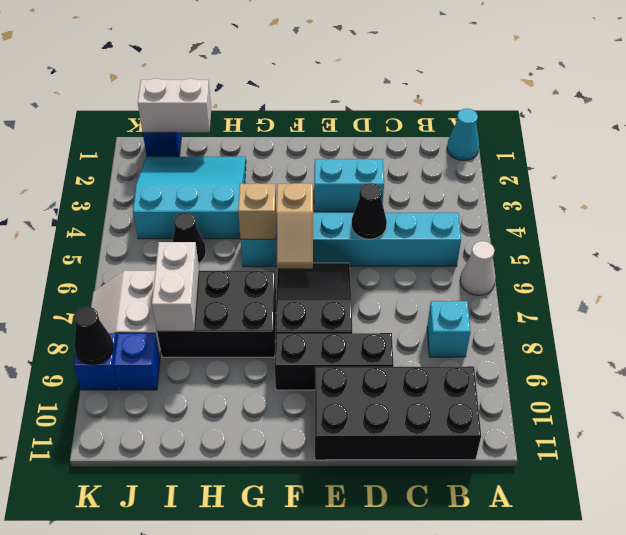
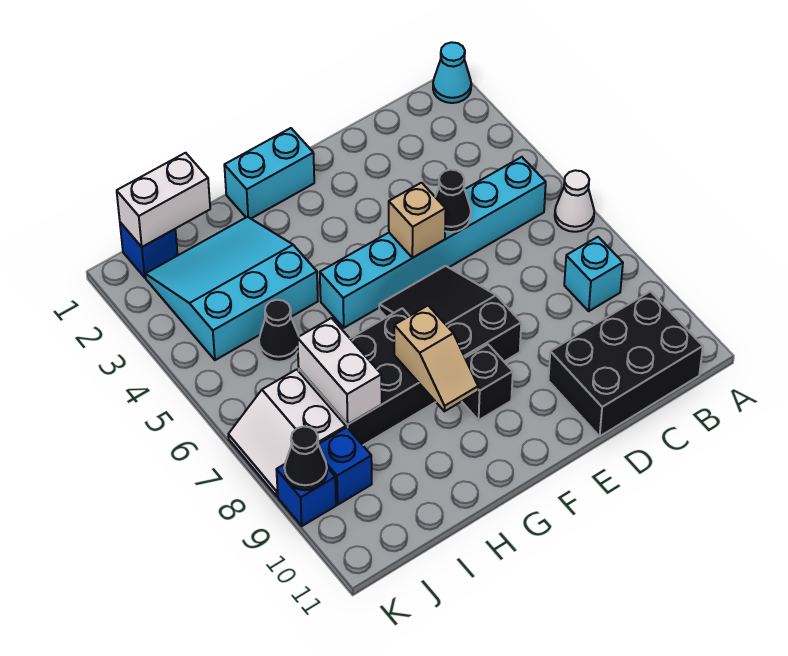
black 2x4 brick [315,366,481,460] -> black 2x3 brick [548,292,703,436]
cyan 1x2 brick [314,159,384,212] -> cyan 1x2 brick moved to [224,128,314,219]
black 1x3 brick [275,333,394,390] -> black 1x1 brick [462,344,513,420]
tan 1x2 slope [276,183,313,269] -> tan 1x2 slope moved to [394,306,478,411]
tan 1x1 brick [238,183,276,239] -> tan 1x1 brick moved to [389,183,446,258]

